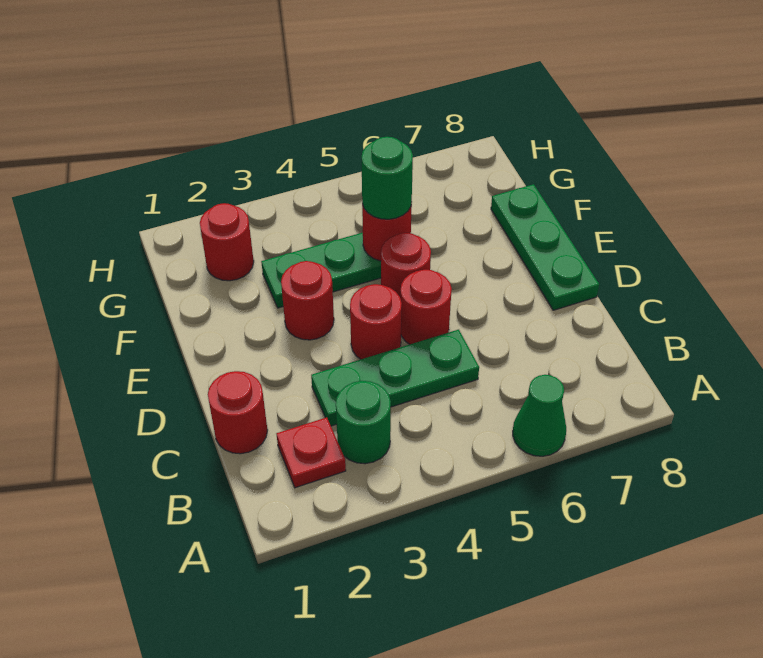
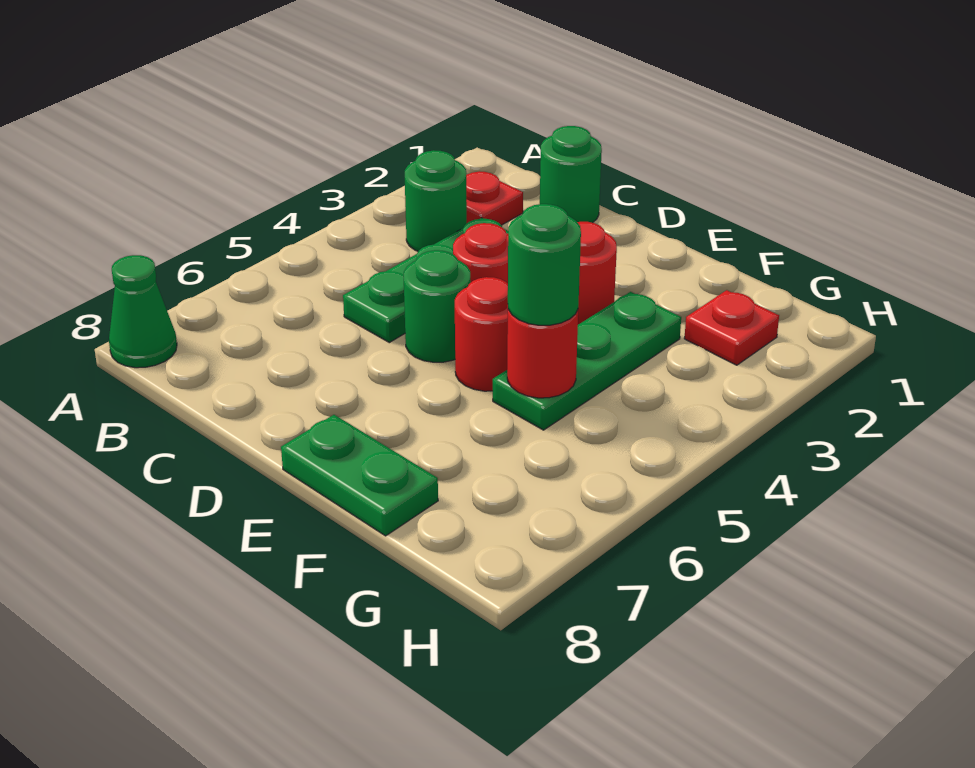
green 1x1 cone [513,375,566,456] -> green 1x1 cone moved to [109,255,177,368]
red 1x1 round brick [208,371,267,454] -> green 1x1 round brick [540,126,602,223]
red 1x1 round brick [400,269,452,344] -> green 1x1 round brick [404,250,471,362]
green 1x3 plate [491,184,599,310] -> green 1x2 plate [281,415,438,536]
red 1x1 round brick [200,203,254,281] -> red 1x1 plate [684,290,779,365]

